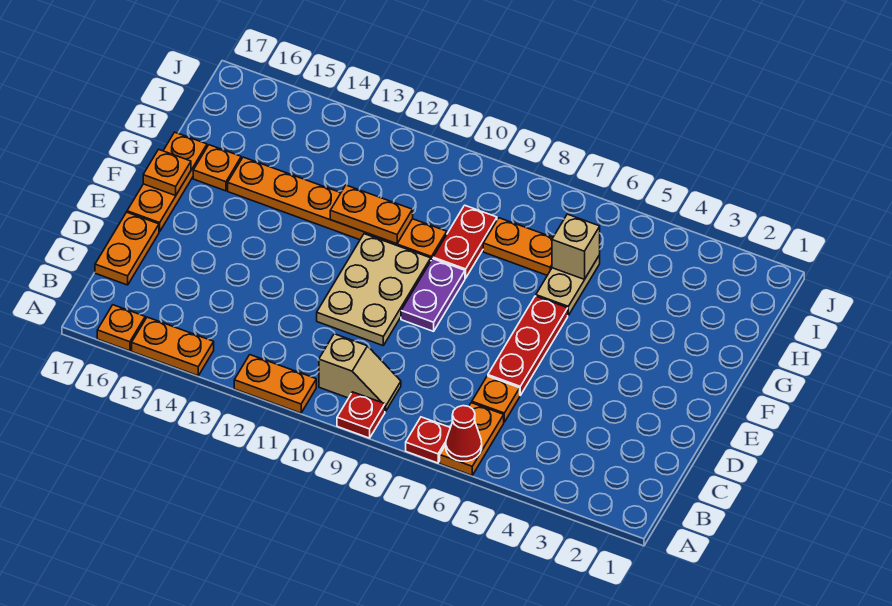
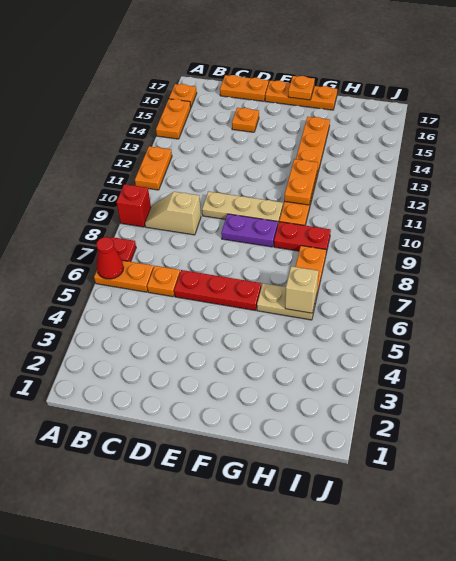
red 1x1 plate [337,392,385,438] -> red 1x1 brick [116,184,151,227]
tan 1x2 slope [319,334,401,411] -> tan 1x2 slope turned to [145,192,201,235]
tan 2x3 plate [317,234,431,345] -> tan 1x3 plate [202,192,283,224]
orange 1x1 plate [193,145,241,191] -> orange 1x1 plate moved to [232,108,259,132]

